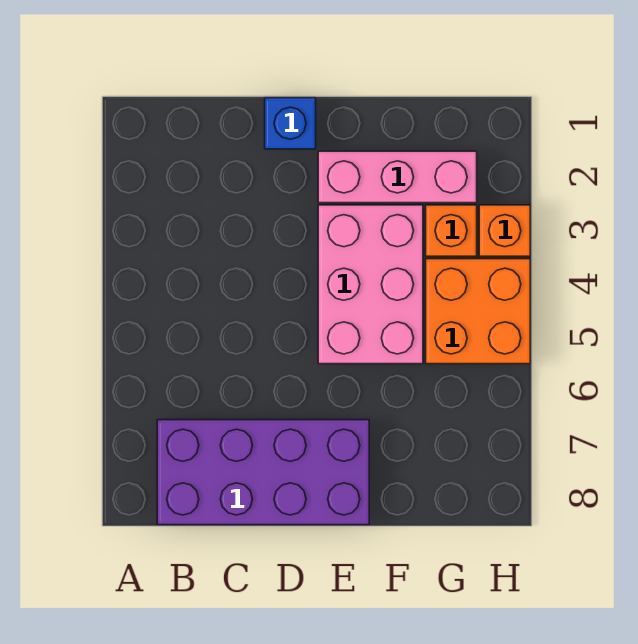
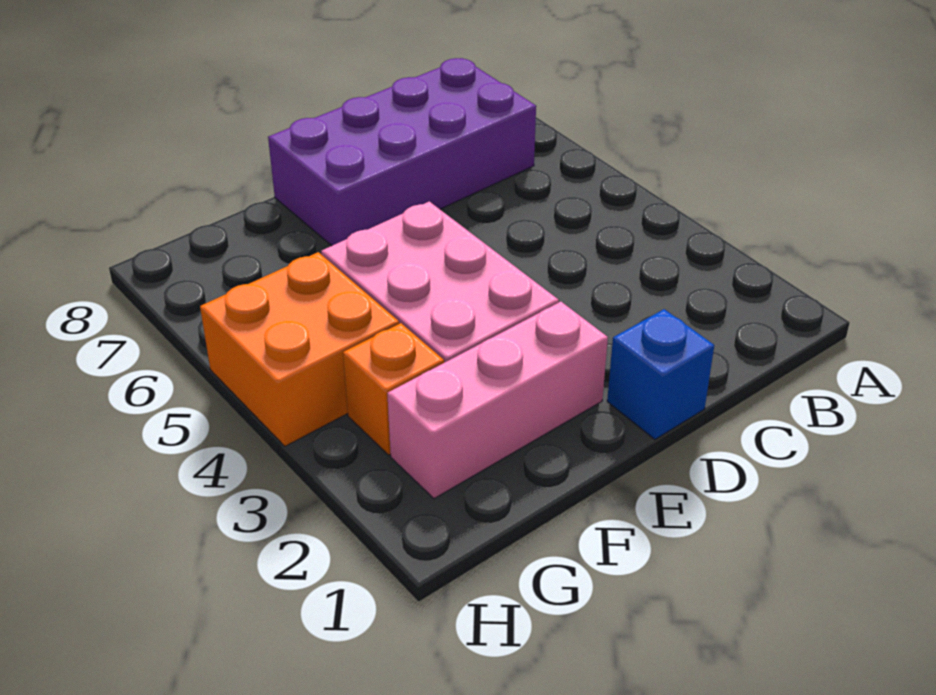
orange 1x1 brick [479,205,530,256] -> none

